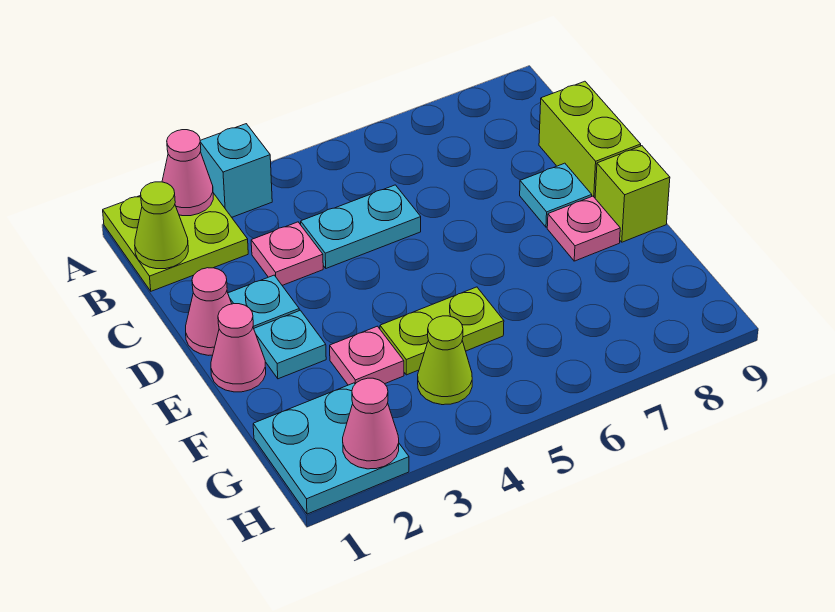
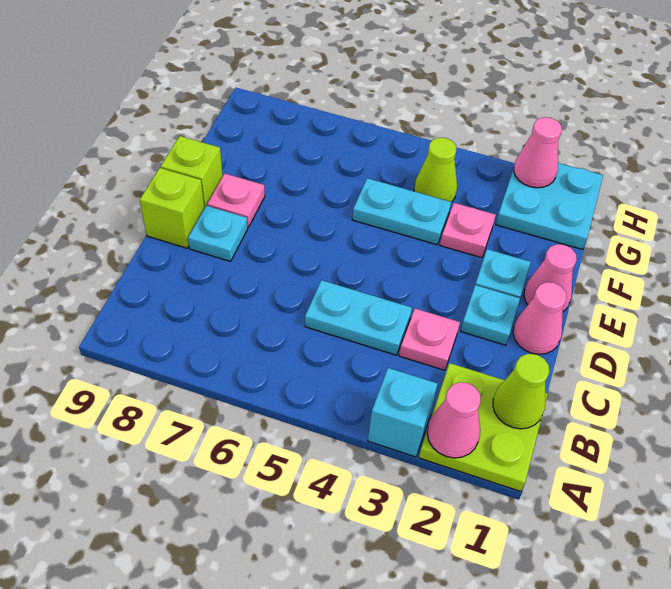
lime 1x2 brick [539,81,641,198] -> lime 1x1 brick [140,168,204,248]
lime 1x2 plate [380,287,504,375] -> cyan 1x2 plate [352,178,451,245]

